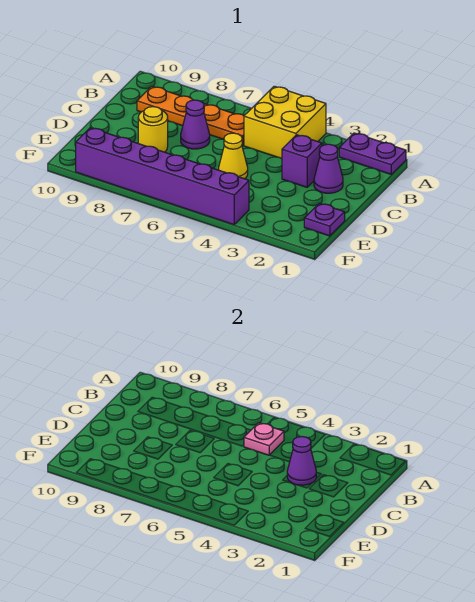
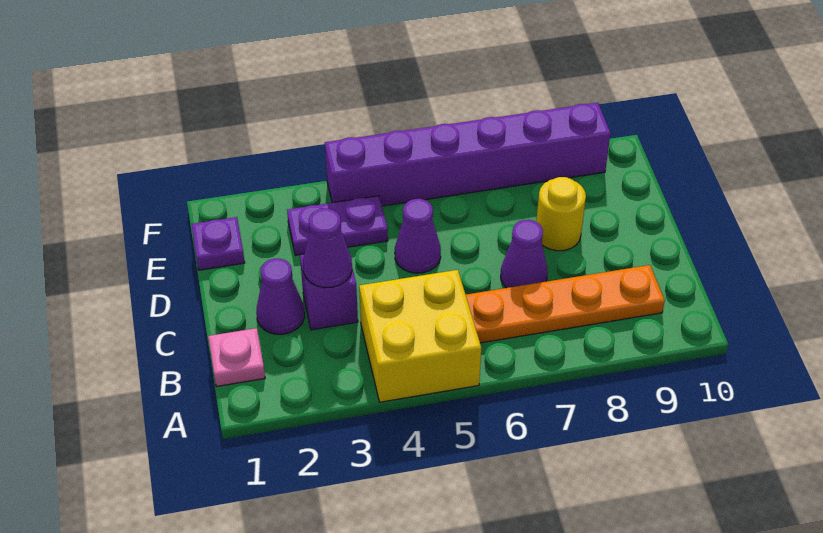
purple 1x2 plate [339,133,406,174] -> purple 1x2 plate moved to [287,196,388,255]
pink 1x1 plate [244,423,284,455] -> pink 1x1 plate moved to [208,328,265,387]
yellow 1x1 cone [219,133,248,179] -> purple 1x1 cone [395,199,441,273]

